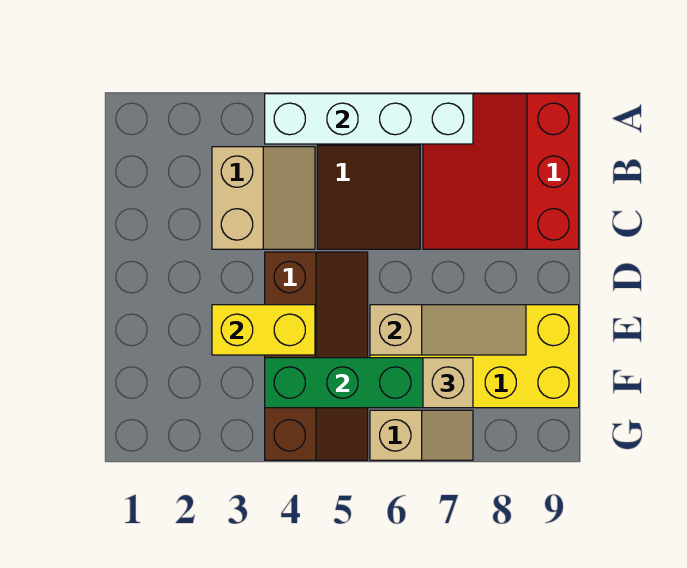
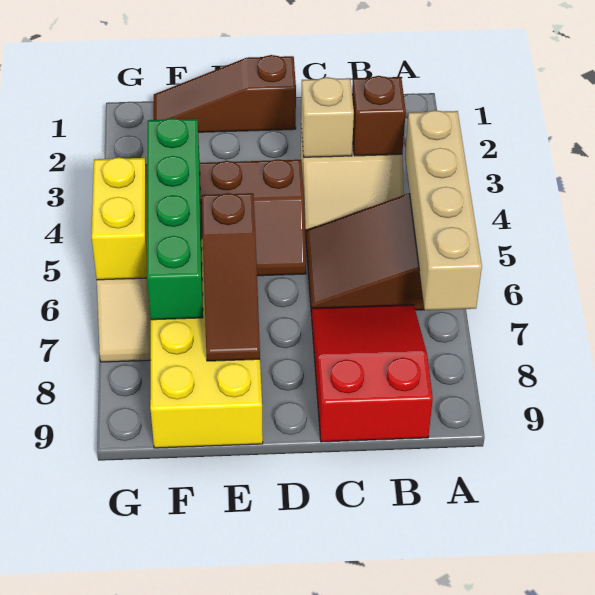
white 1x4 brick [265,94,473,144] -> tan 1x4 brick [405,110,482,310]
red 3x3 slope [423,94,579,249] -> red 2x3 slope [311,305,433,442]
none -> brown 1x1 brick [352,76,406,156]
none -> brown 1x3 slope [154,55,296,132]
yellow 1x2 brick [212,305,315,355] -> yellow 1x2 brick moved to [92,157,147,280]
tan 1x3 slope [370,305,526,355] -> brown 1x3 slope [202,193,260,361]
tan 1x1 brick [423,358,473,408] -> tan 1x1 brick moved to [301,77,354,157]

